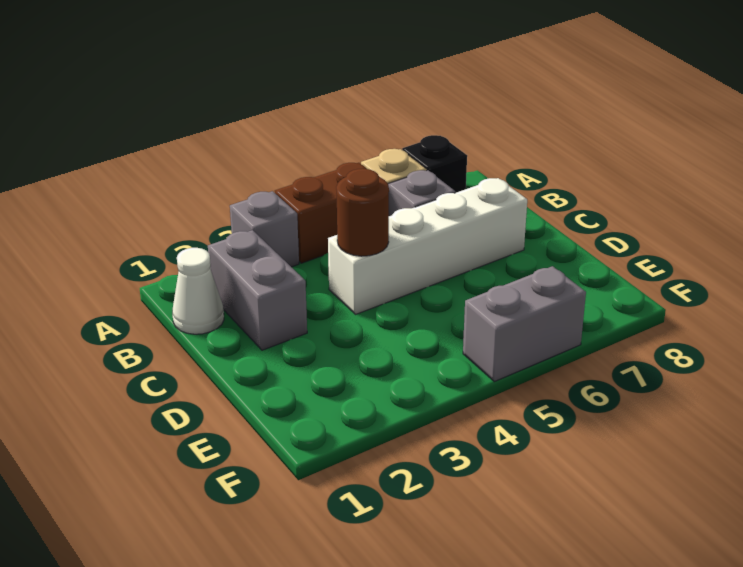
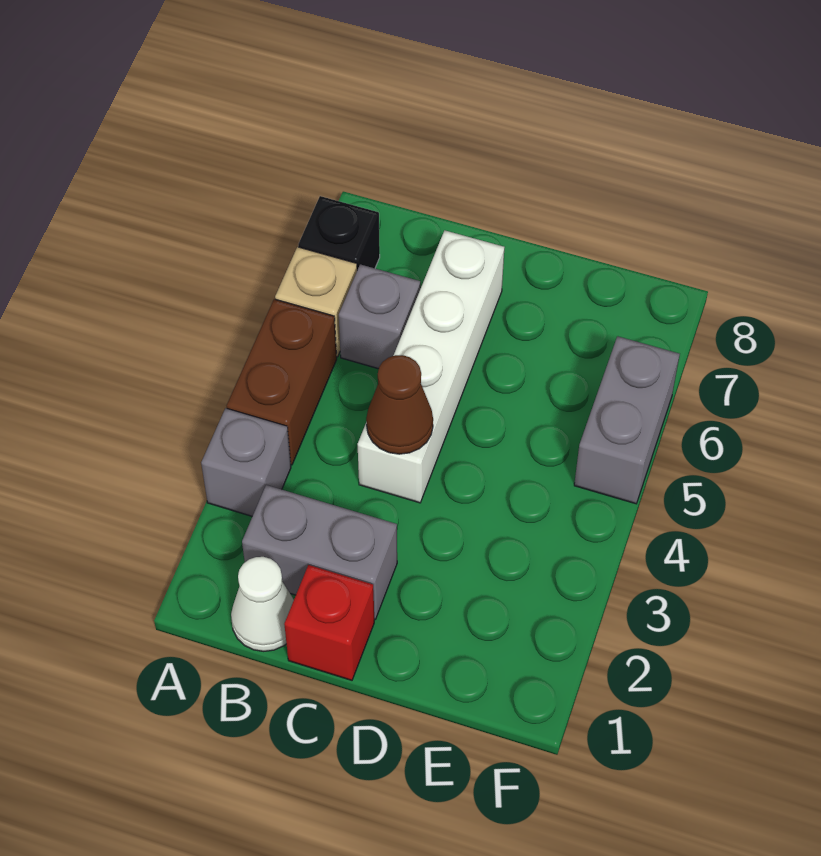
none -> red 1x1 brick [284,565,374,680]
brown 1x1 round brick [336,169,389,256] -> brown 1x1 cone [366,355,433,454]

